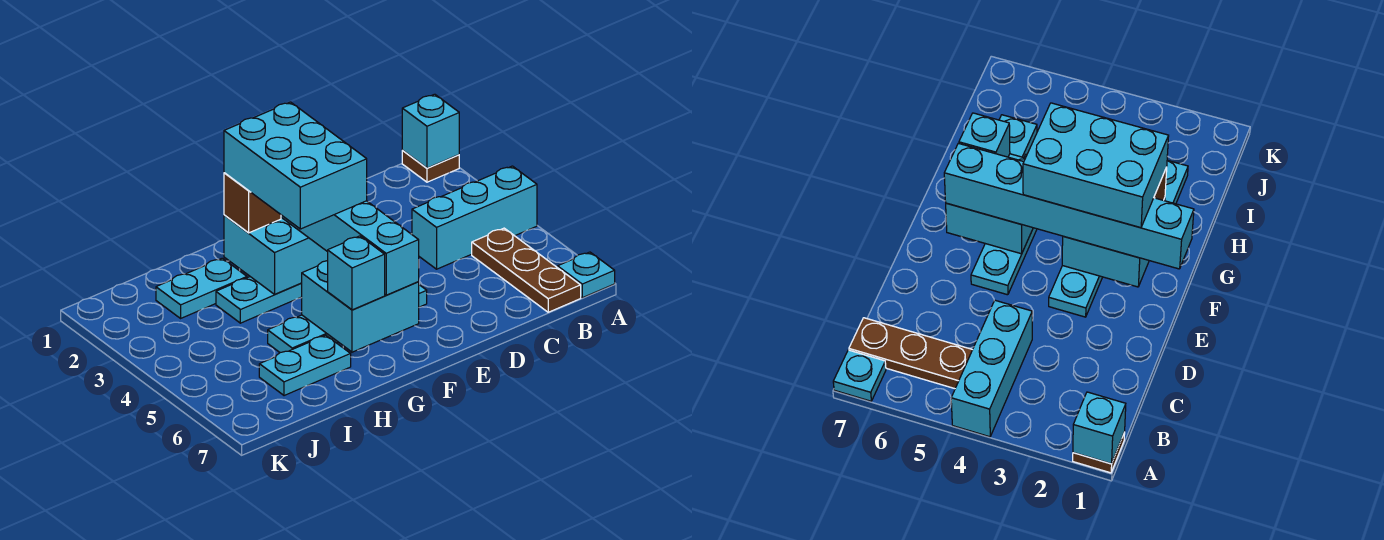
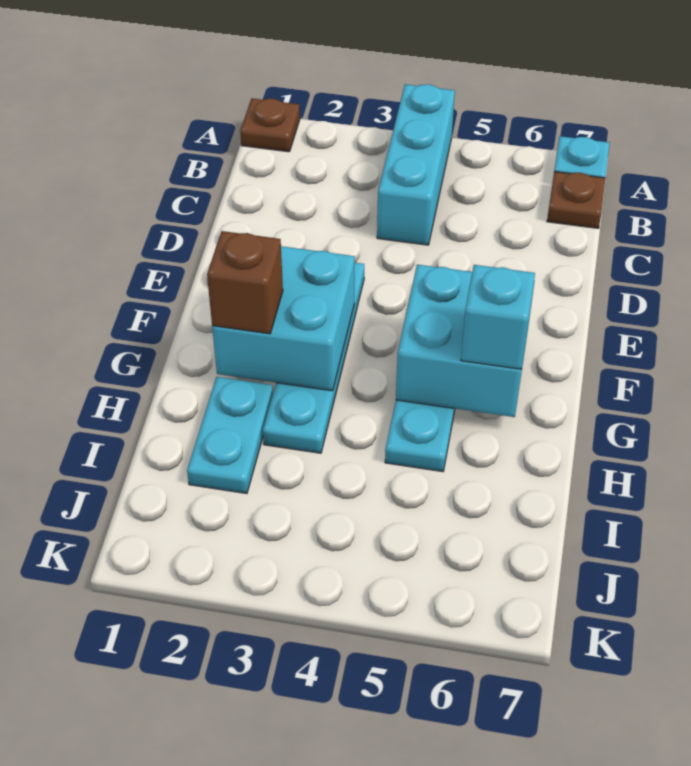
cyan 1x1 brick [402,94,459,168] -> none
brown 1x3 plate [472,228,581,312] -> brown 1x1 plate [547,171,605,228]
cyan 1x6 brick [281,201,419,295] -> none
cyan 2x3 brick [224,102,367,229] -> none
cyan 1x2 plate [259,335,351,396] -> none

